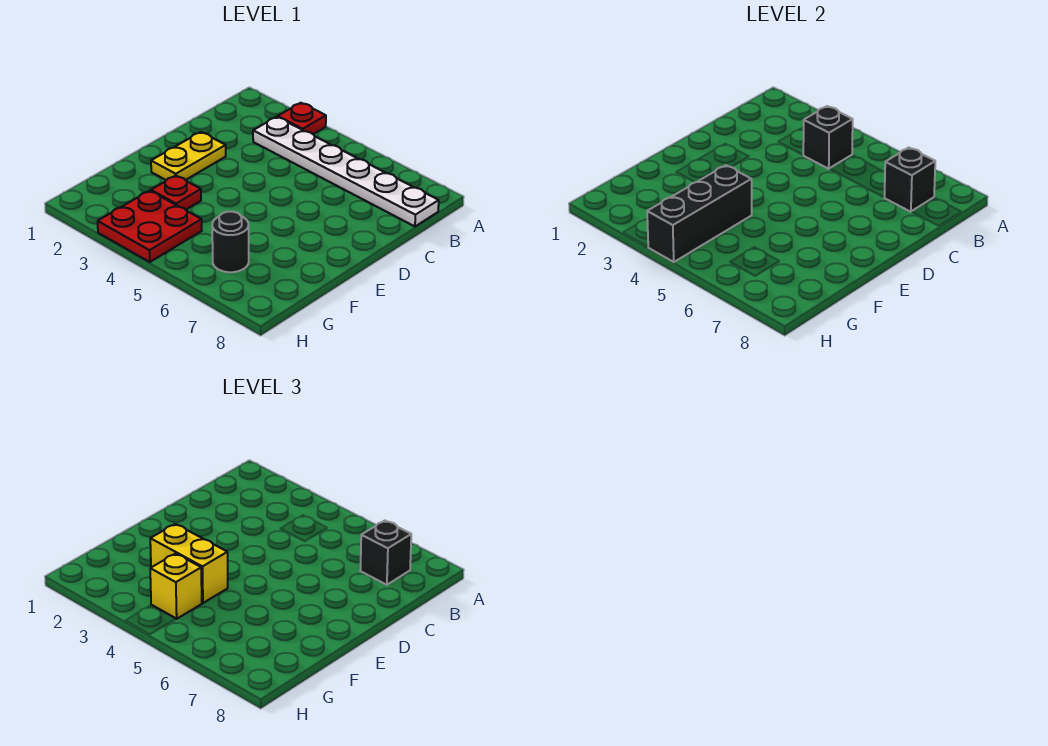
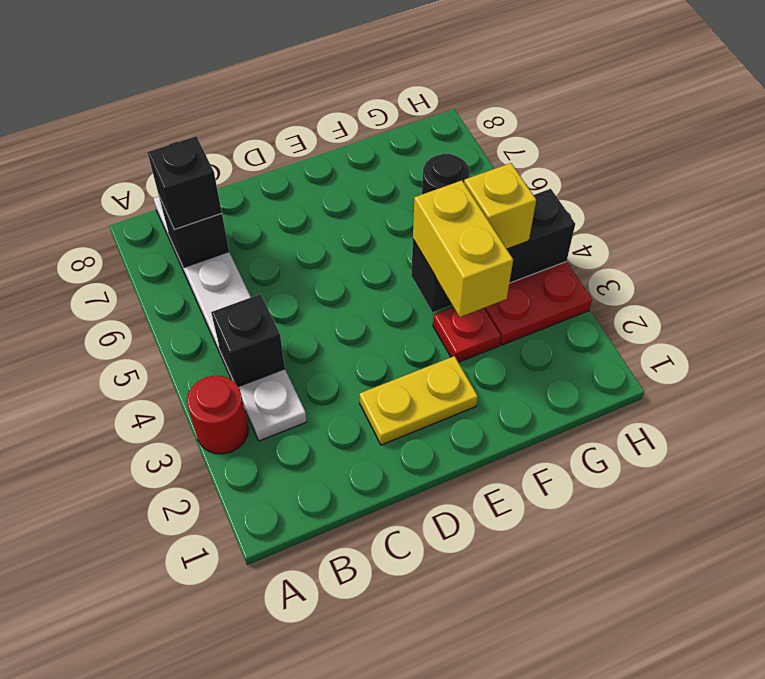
red 1x1 plate [278,103,326,134] -> red 1x1 round brick [187,376,248,454]

